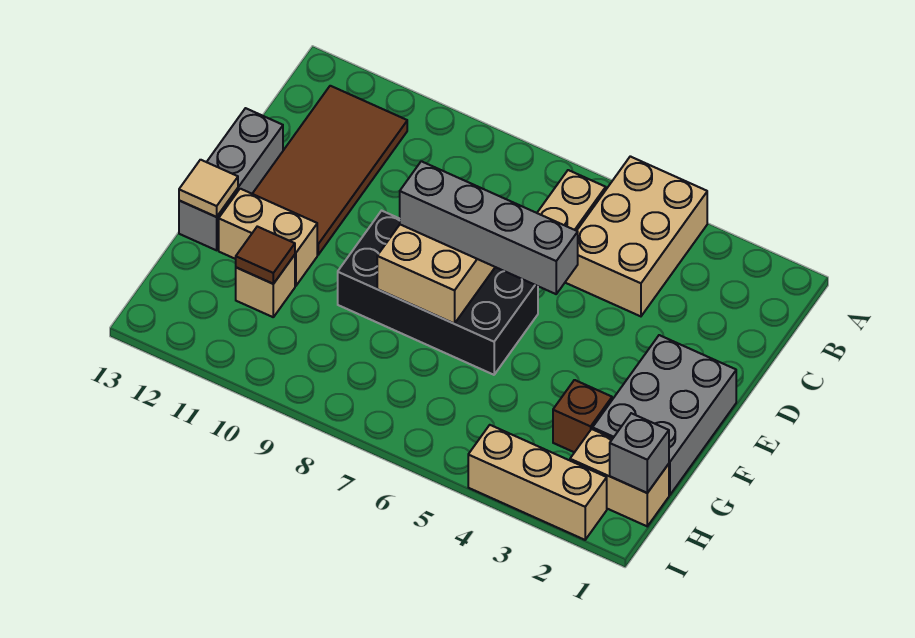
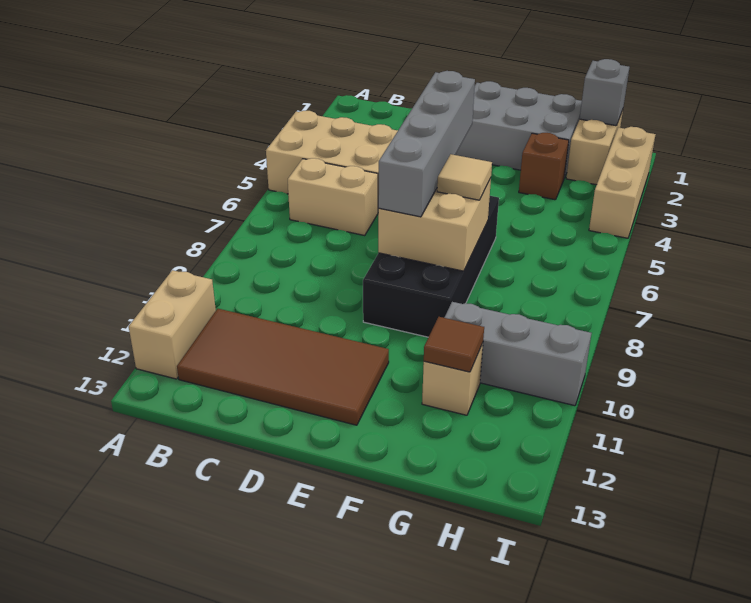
grey 1x3 brick [179,108,283,250] -> grey 1x3 brick moved to [444,302,591,406]
tan 1x2 brick [219,189,317,286] -> tan 1x2 brick moved to [129,270,216,379]
tan 1x1 tile [179,160,238,217] -> tan 1x1 tile moved to [437,154,492,200]

